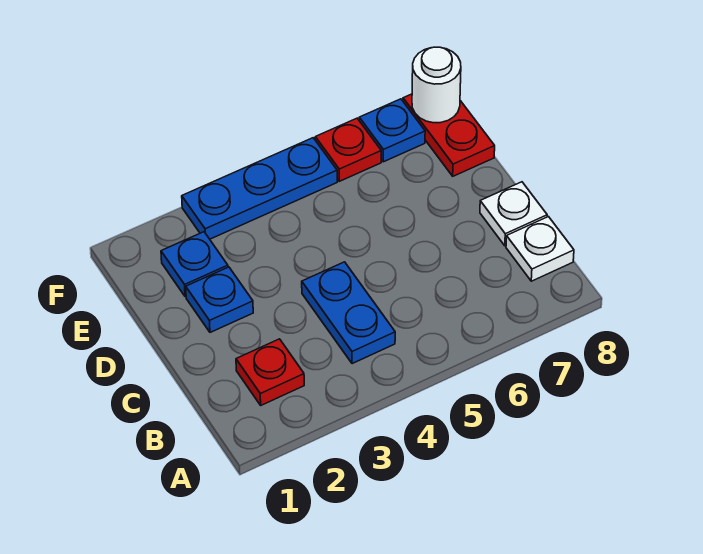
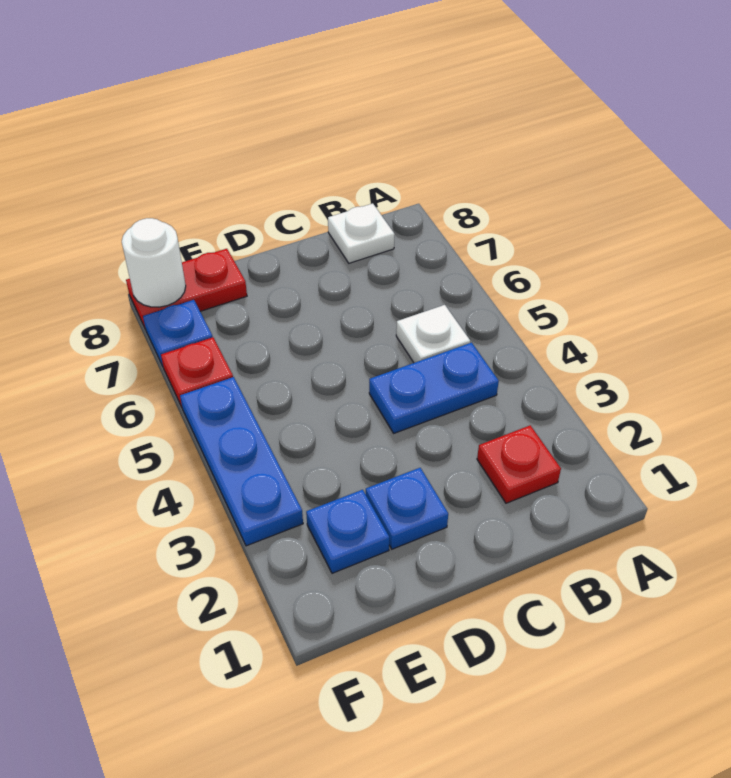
white 1x1 plate [480,182,547,246] -> white 1x1 plate moved to [396,305,470,363]

